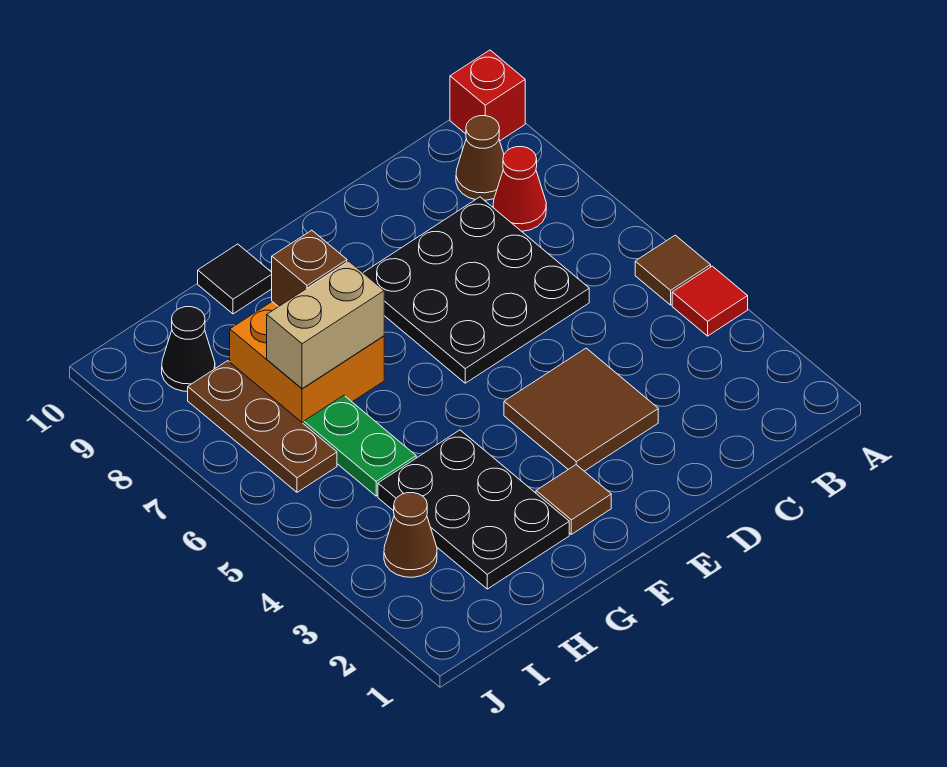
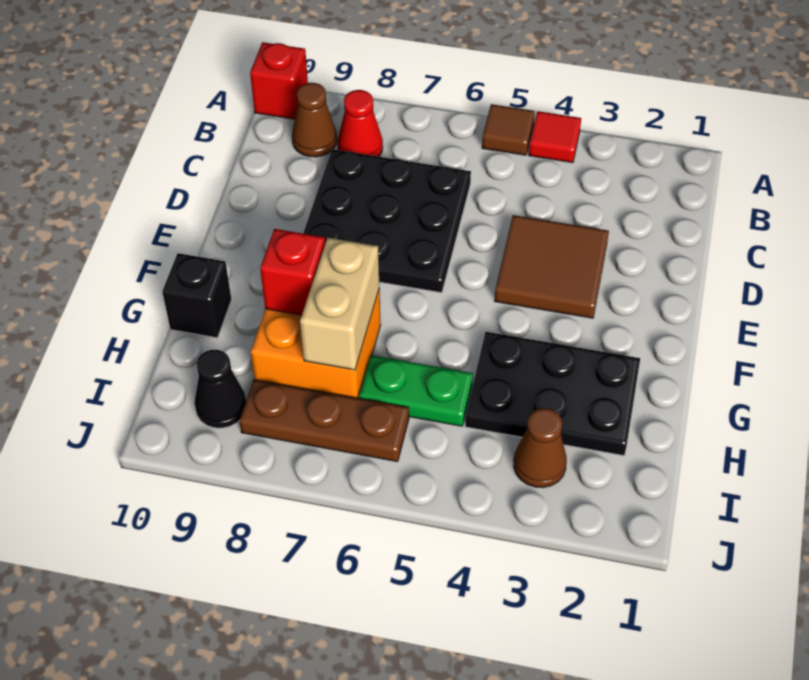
brown 1x1 tile [536,465,611,534] -> none
brown 1x1 brick [272,230,347,307] -> red 1x1 brick [260,229,325,315]
black 1x1 tile [198,244,272,314] -> black 1x1 brick [162,253,231,338]

